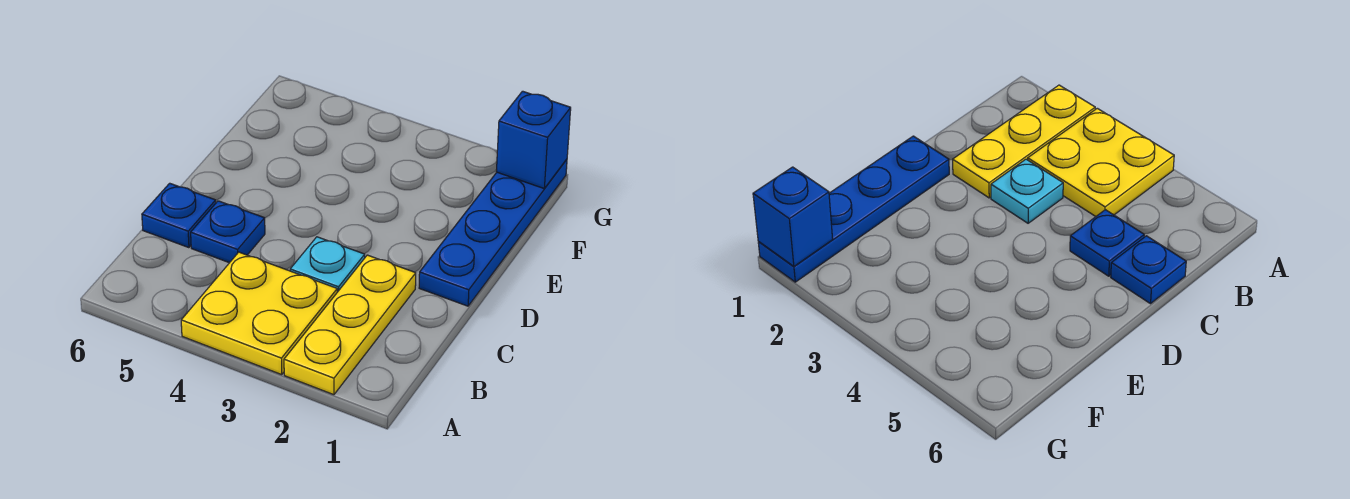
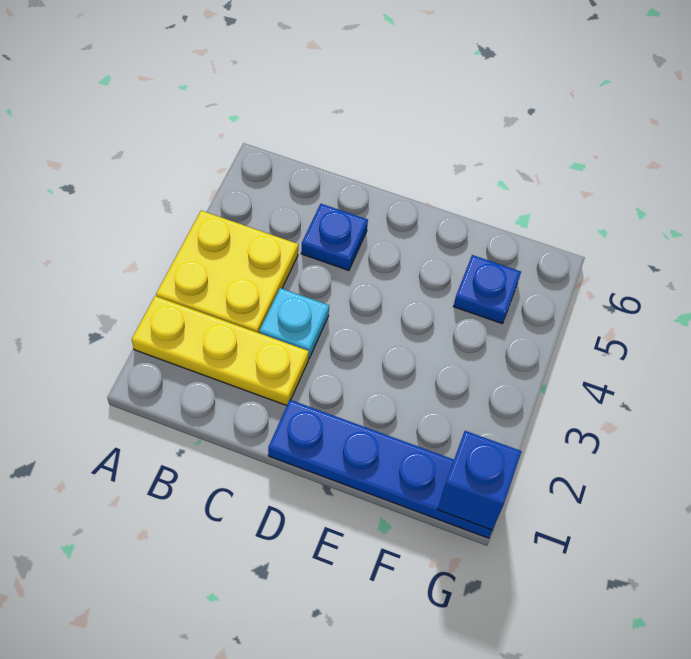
blue 1x1 plate [142,183,216,248] -> blue 1x1 plate moved to [453,255,521,324]

